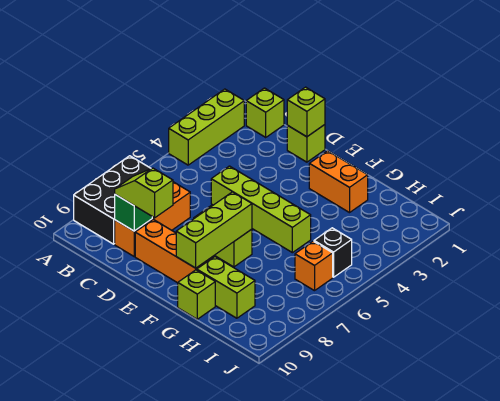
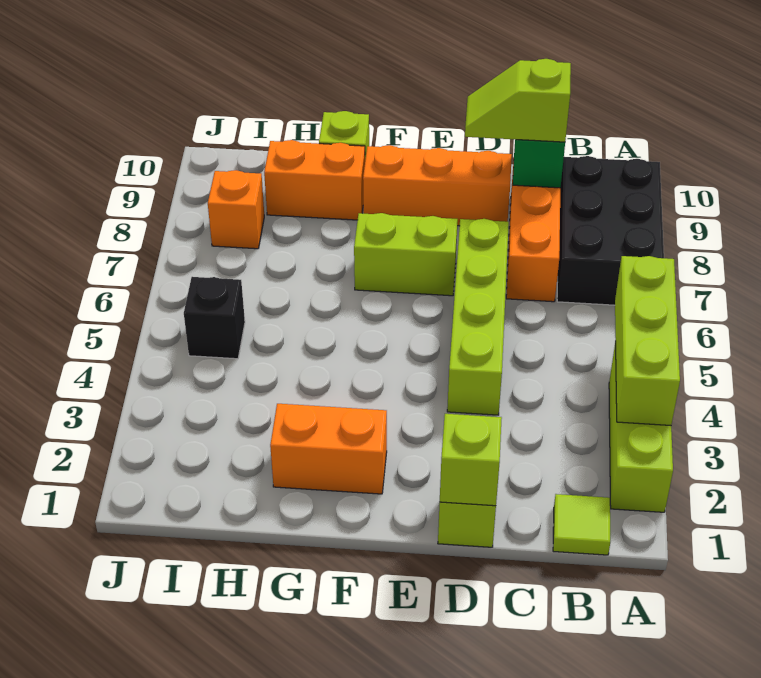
lime 1x1 brick [246,88,284,137] -> lime 1x1 tile [553,494,610,555]
lime 1x2 slope [115,168,173,218] -> lime 1x2 slope turned to [465,59,571,142]
lime 1x4 brick [211,166,311,253] -> lime 1x4 brick turned to [447,219,509,415]
lime 1x3 brick [176,192,252,268] -> lime 1x3 brick moved to [615,256,680,425]
lime 1x2 brick [197,257,255,318] -> orange 1x2 brick [264,140,365,220]
orange 1x1 brick [295,241,333,291] -> orange 1x1 brick moved to [208,170,264,249]

